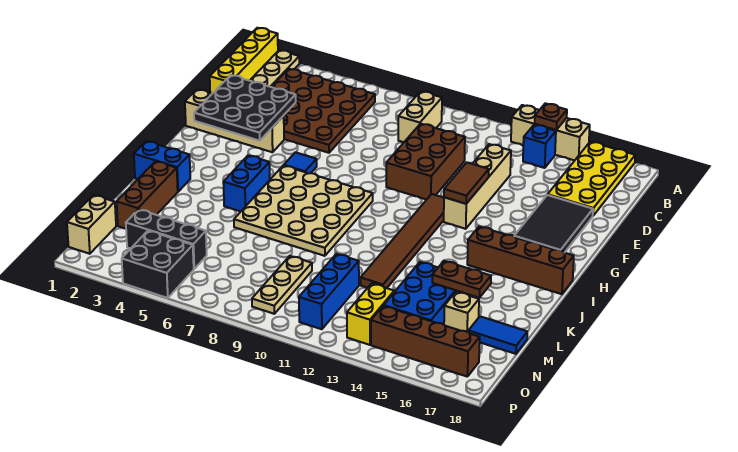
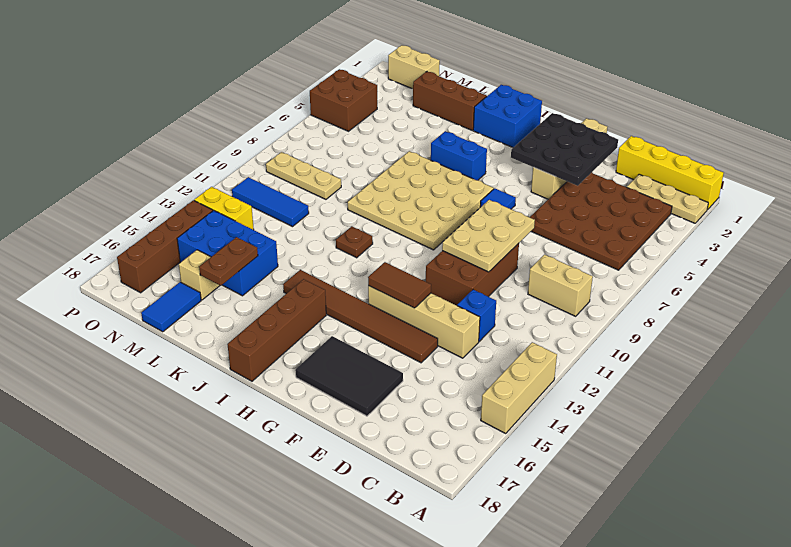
brown 1x1 plate [535,103,567,130] -> brown 1x1 plate moved to [336,226,373,258]
yellow 2x4 plate [548,142,635,216] -> none
blue 1x1 brick [523,125,556,168] -> blue 1x1 brick moved to [457,290,496,341]
brown 2x3 brick [386,124,465,200] -> brown 2x3 brick turned to [426,243,519,305]
none -> tan 2x3 plate [442,200,535,272]
brown 1x6 tile [361,194,444,288] -> brown 1x6 tile moved to [283,270,438,363]
blue 1x2 brick [134,141,190,192] -> blue 2x2 brick [473,85,542,147]
blue 1x3 brick [299,254,359,329] -> blue 1x3 tile [232,177,309,227]
black 1x3 brick [126,209,207,269] -> none
black 2x2 brick [122,231,194,298] -> brown 2x2 brick [310,69,377,131]

